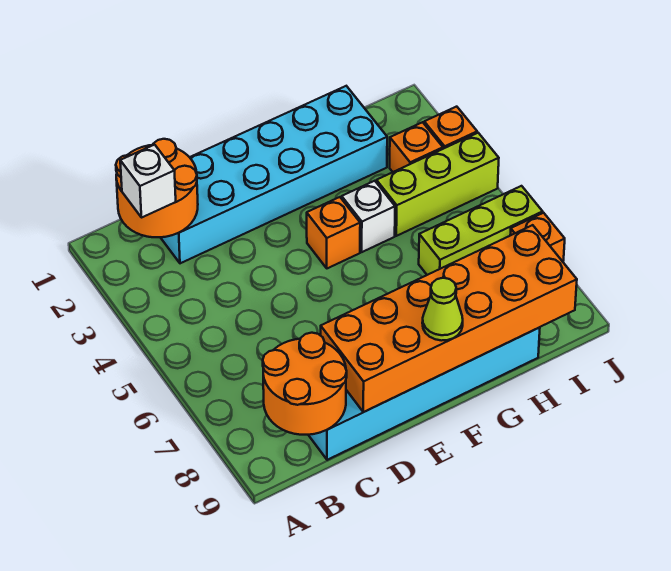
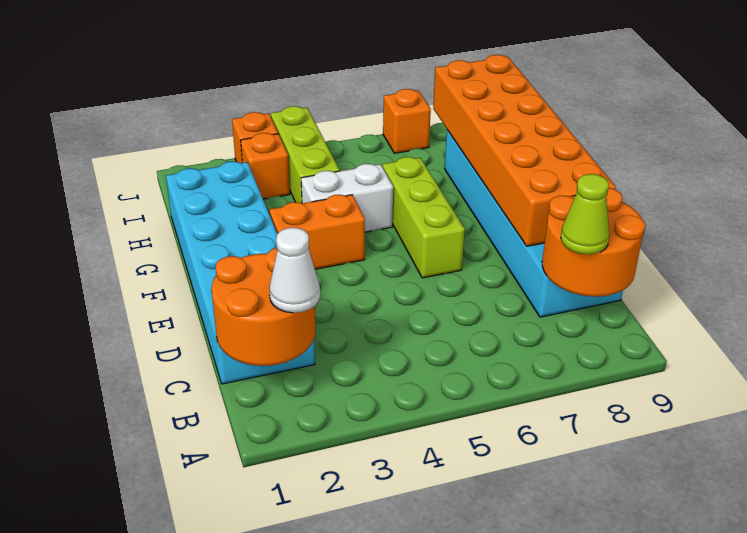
white 1x1 brick [120,145,176,218] -> white 1x1 cone [269,228,320,313]
orange 1x1 brick [307,197,360,268] -> orange 1x2 brick [269,195,365,269]
lime 1x1 cone [422,278,463,341] -> lime 1x1 cone moved to [561,174,609,255]
white 1x1 brick [342,181,395,252] -> white 1x2 brick [301,164,393,232]
lime 1x3 brick [419,186,543,275] -> lime 1x3 brick moved to [383,157,465,278]

